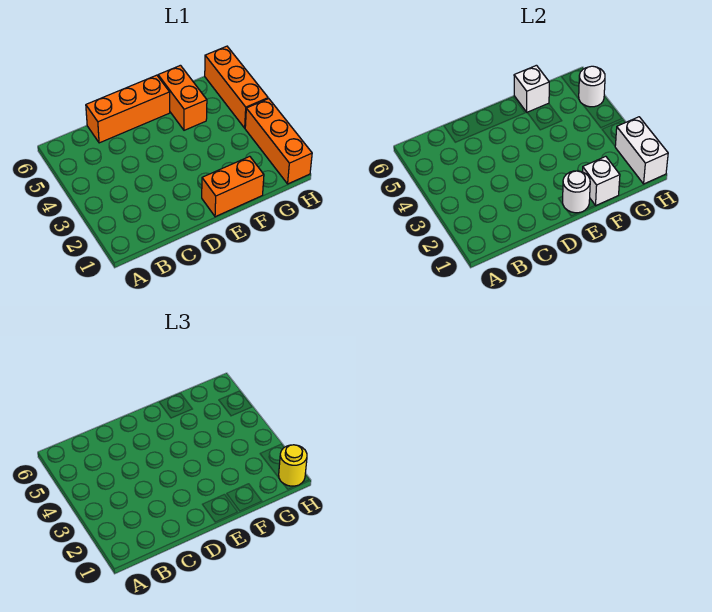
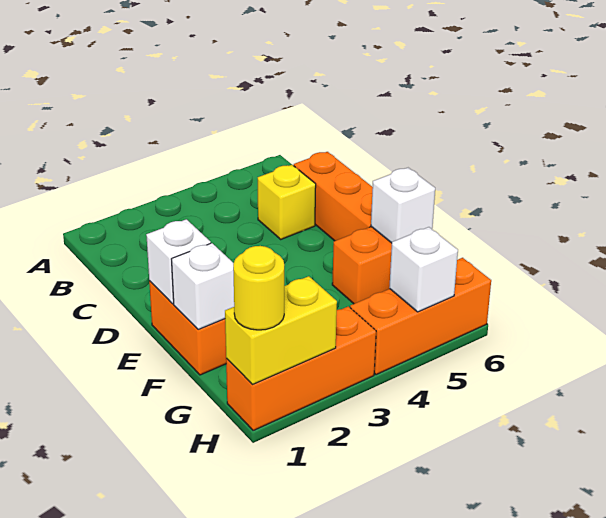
none -> yellow 1x1 brick [258,165,316,239]
white 1x1 round brick [563,171,590,213] -> white 1x1 brick [146,219,211,304]
white 1x2 brick [615,117,668,184] -> yellow 1x2 brick [225,276,337,385]
white 1x1 round brick [579,66,605,107] -> white 1x1 brick [389,227,458,312]

